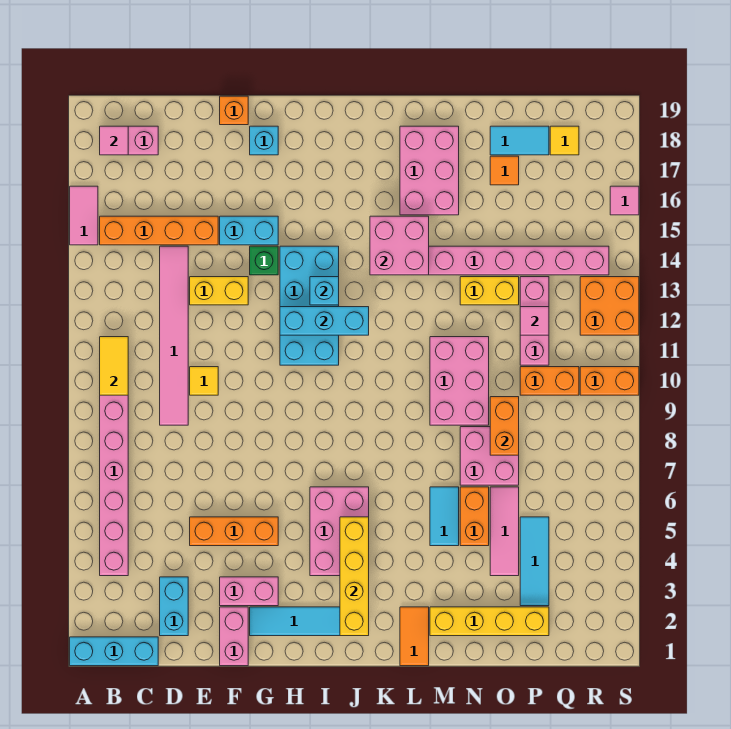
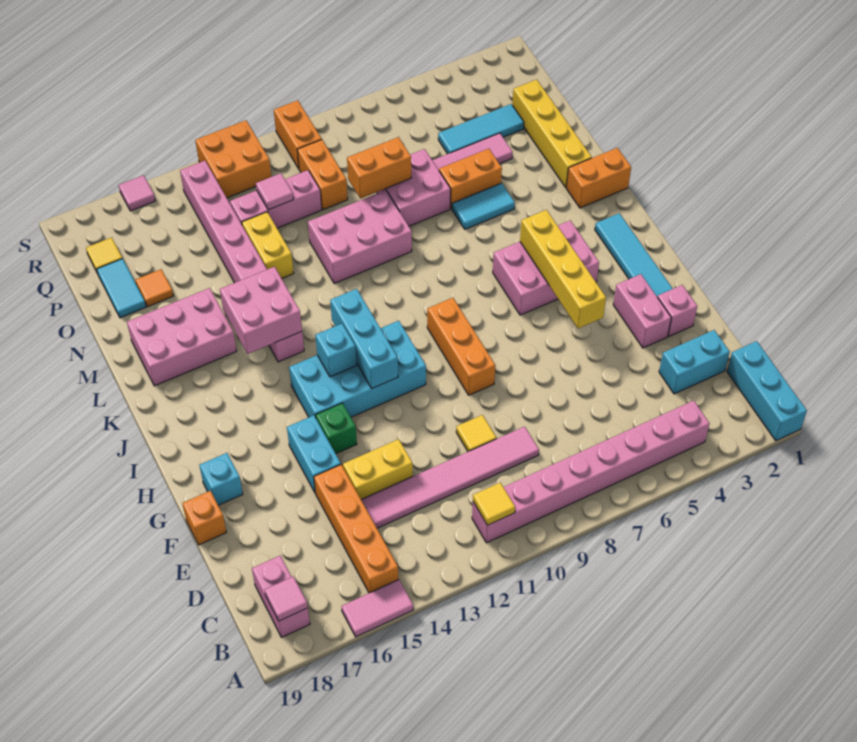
yellow 1x2 tile [100,337,128,395] -> yellow 1x1 tile [473,483,515,525]
orange 1x3 brick [190,517,278,546] -> orange 1x3 brick moved to [427,298,495,395]
yellow 1x2 brick [190,277,248,305] -> yellow 1x2 brick turned to [343,439,413,499]
pink 1x2 brick [220,607,248,666] -> pink 1x1 brick [657,285,697,336]
yellow 1x4 brick [340,517,369,636] -> yellow 1x4 brick turned to [520,210,606,329]
orange 1x2 tile [400,607,429,666] -> orange 1x2 brick [566,148,631,208]

